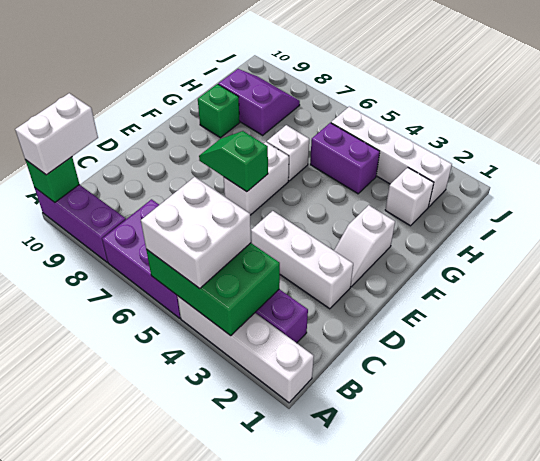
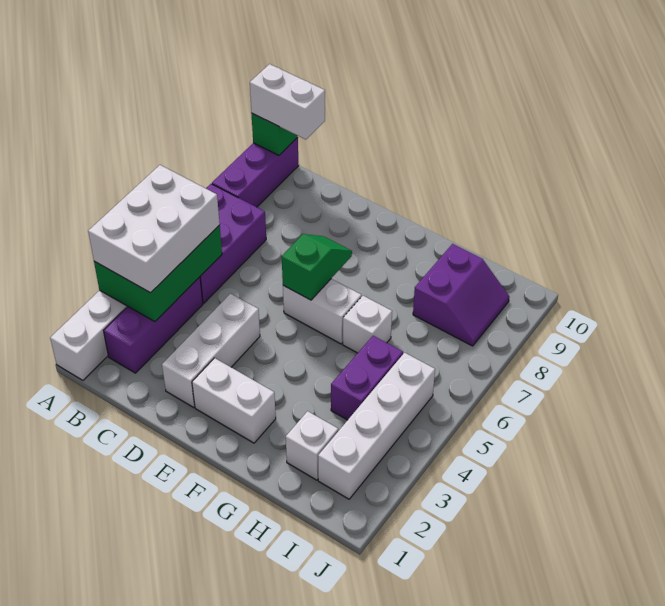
white 2x2 brick [141,177,251,289] -> white 2x3 brick [88,165,220,293]
white 1x2 slope [334,205,395,287] -> white 1x2 brick [192,358,276,443]
green 1x1 brick [198,84,240,138] -> none

